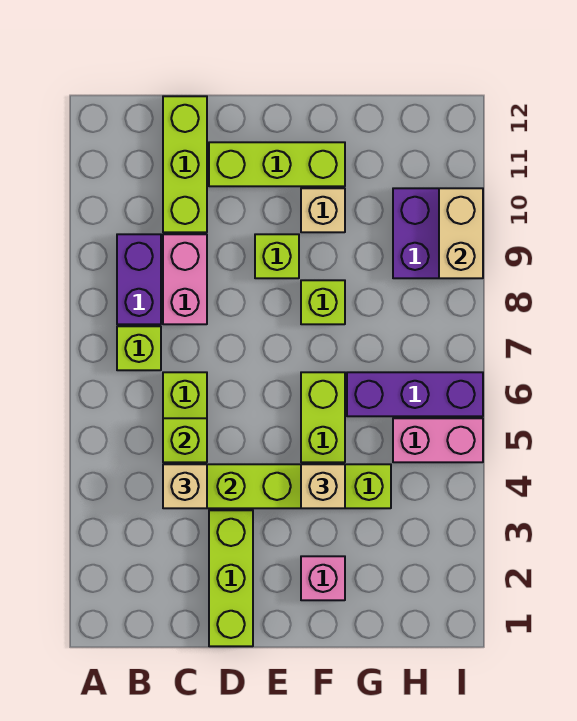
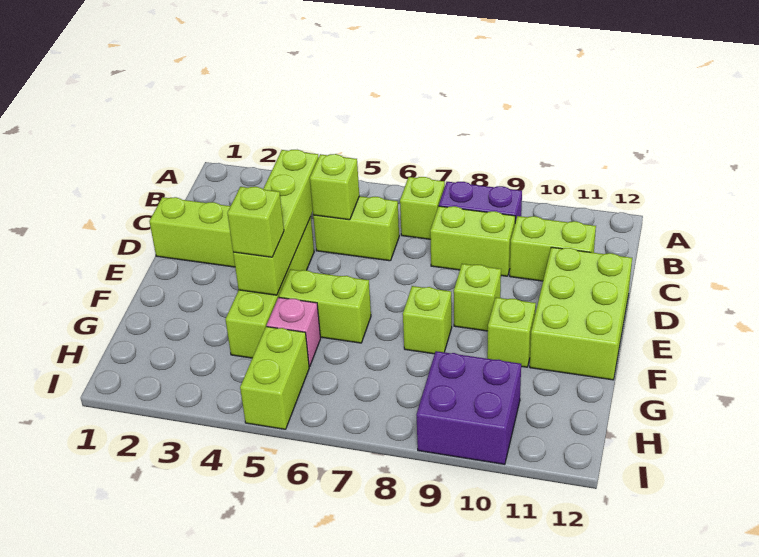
tan 1x1 brick [163,464,207,508] -> none
pink 1x2 brick [163,234,207,324] -> lime 1x2 brick [430,206,515,276]
lime 1x3 brick [163,96,207,232] -> lime 1x2 brick [510,216,596,281]
lime 1x3 brick [209,142,345,186] -> lime 2x3 brick [530,247,632,380]
pink 1x1 brick [301,556,345,600] -> pink 1x1 brick moved to [267,297,321,367]
tan 1x1 brick [301,464,345,508] -> lime 1x1 brick [227,187,284,257]
tan 1x1 brick [301,188,345,232] -> lime 1x1 brick [487,298,536,367]
purple 1x3 brick [347,372,483,416] -> none
pink 1x2 brick [393,418,483,462] -> lime 1x2 brick [240,327,309,429]
tan 1x2 brick [439,188,483,278] -> none

